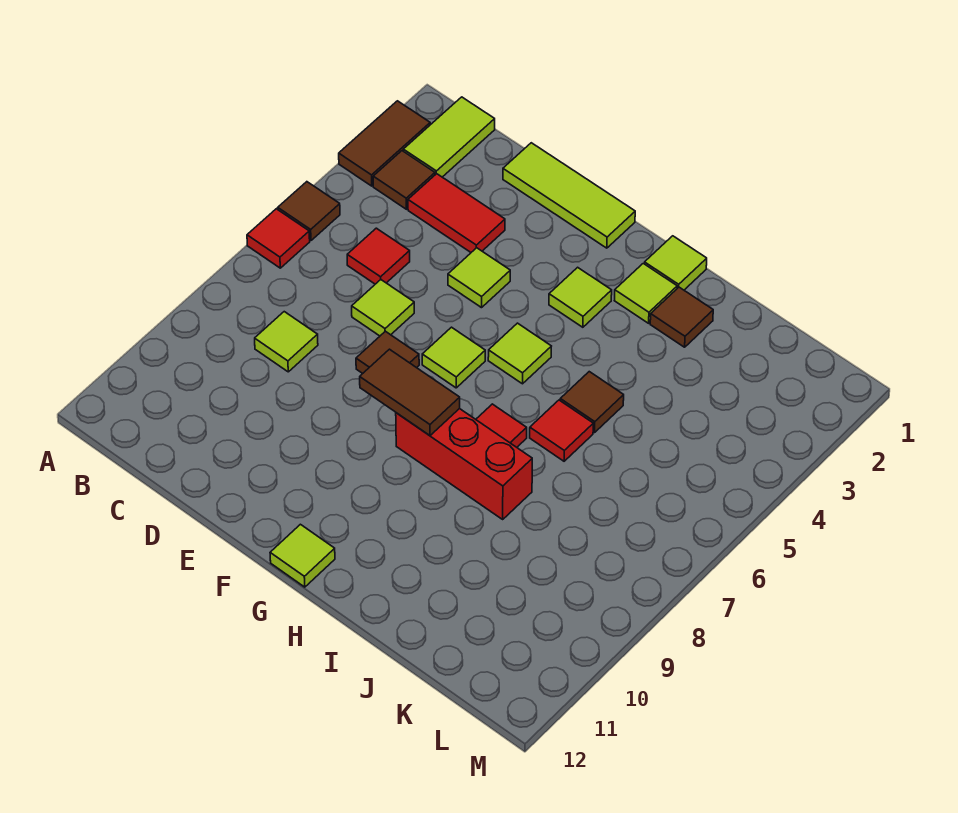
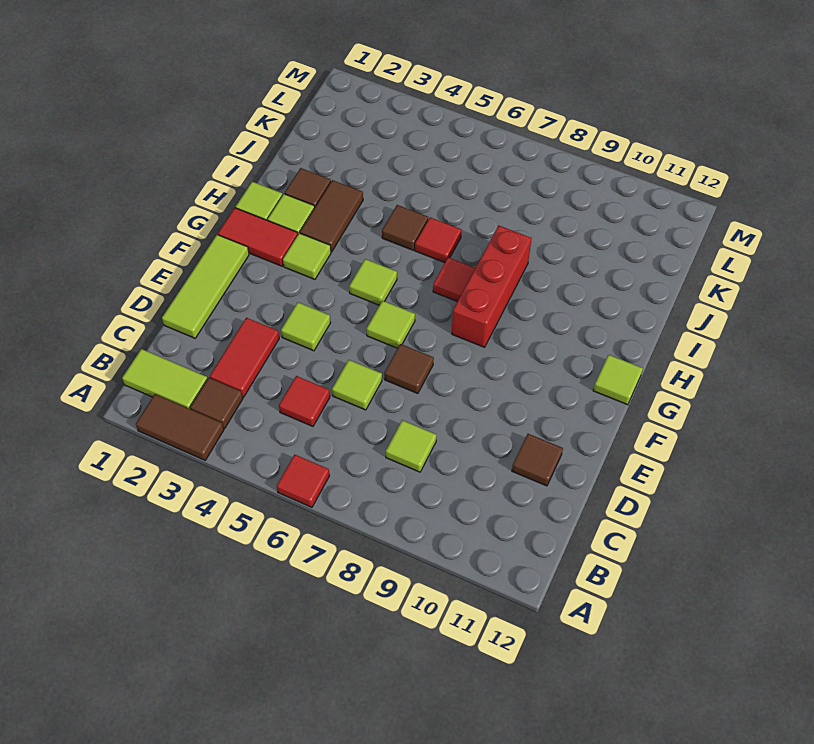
brown 1x1 tile [278,182,340,240] -> brown 1x1 tile moved to [512,434,563,486]
brown 1x2 tile [360,349,460,436] -> brown 1x2 tile moved to [300,180,363,252]
none -> red 1x2 tile [218,208,298,266]

